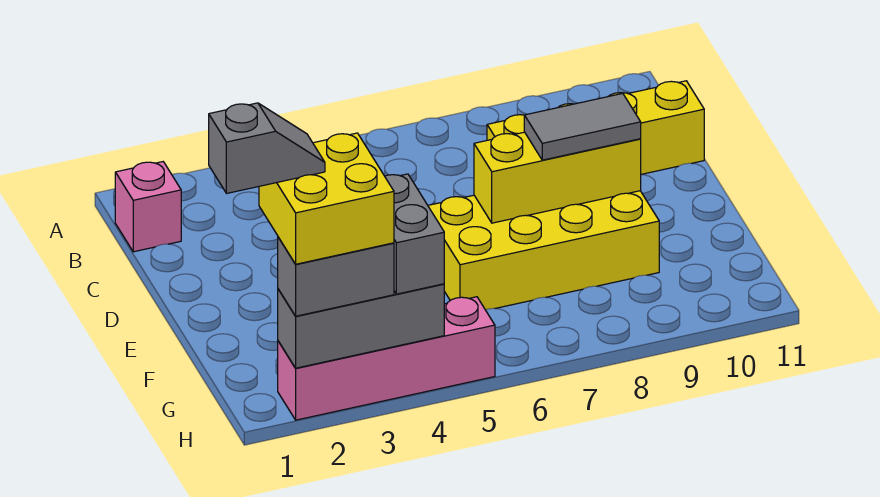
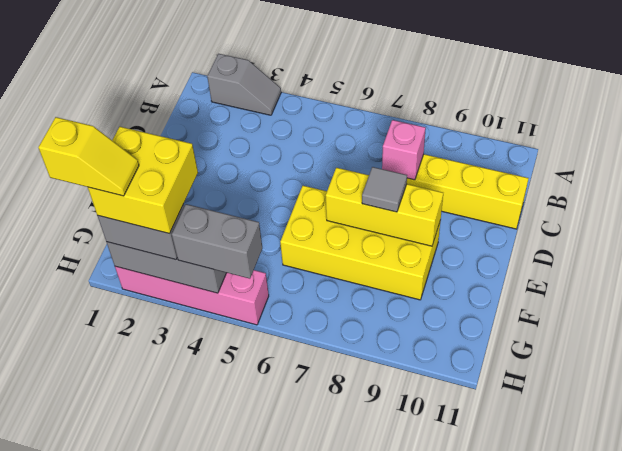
pink 1x1 brick [115,162,181,252] -> pink 1x1 brick moved to [382,120,426,180]
grey 1x2 tile [524,93,641,160] -> grey 1x1 tile [362,167,407,212]
grey 1x2 slope [209,103,325,193] -> grey 1x2 slope moved to [207,54,281,115]
grey 1x2 brick [385,174,444,294] -> grey 1x2 brick turned to [172,204,262,279]
none -> yellow 1x2 slope [38,117,139,196]

